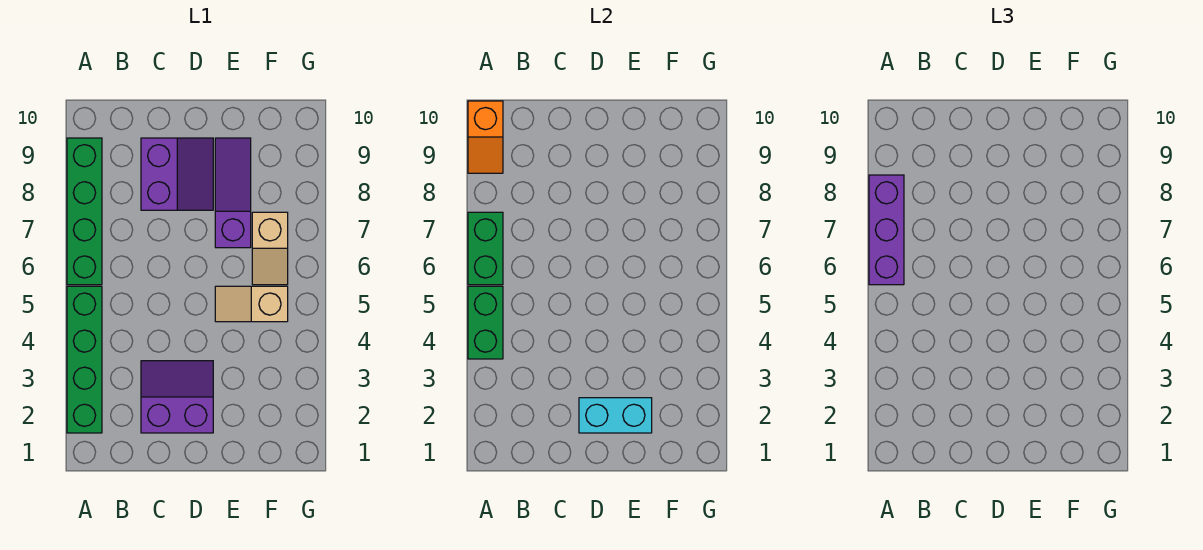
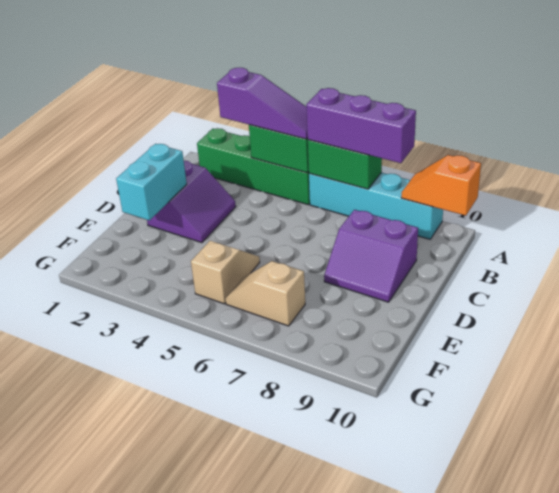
green 1x4 brick [67,138,102,285] -> cyan 1x4 brick [309,173,443,239]
purple 1x3 slope [215,138,251,248] -> purple 1x3 slope moved to [217,68,308,139]

